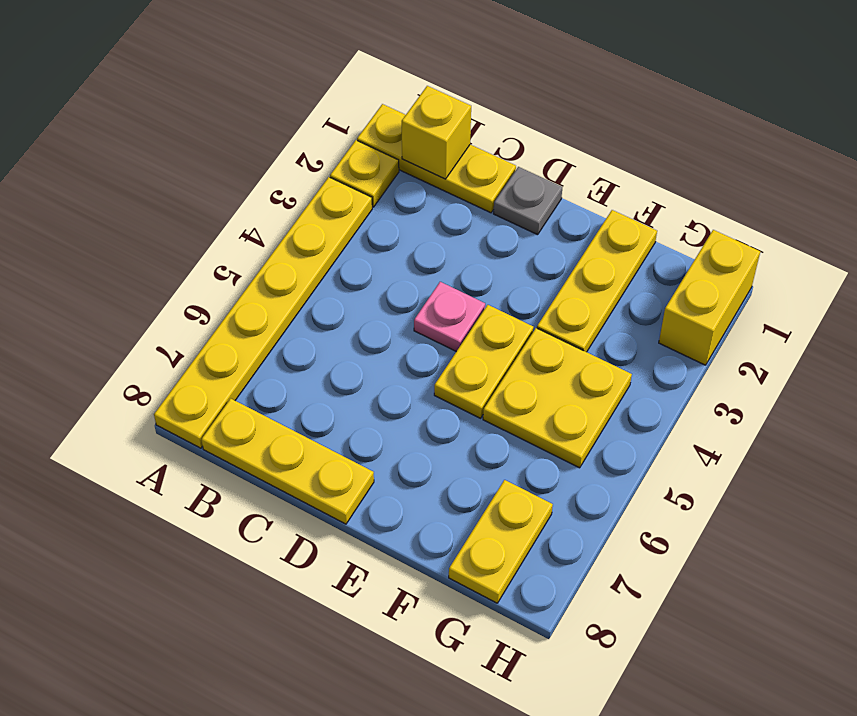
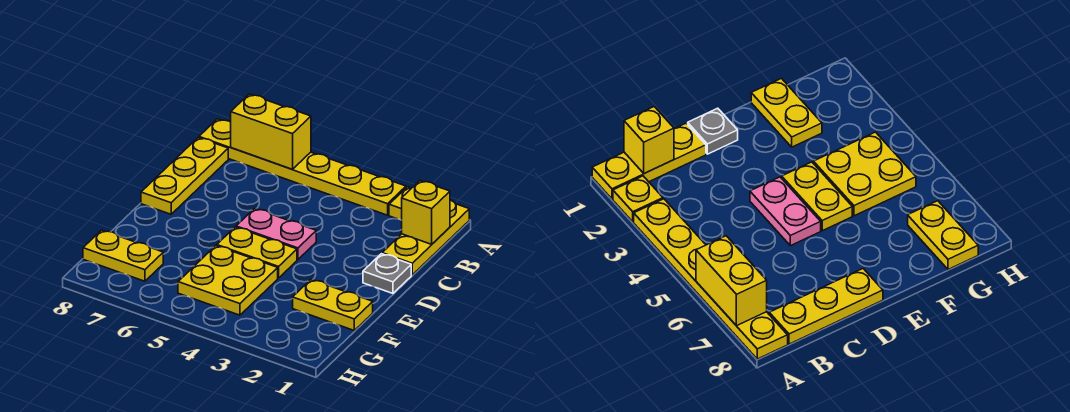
pink 1x1 plate [414,282,485,351] -> pink 1x2 plate [236,208,316,260]
yellow 1x3 plate [537,210,657,352] -> yellow 1x2 plate [293,280,373,330]
yellow 1x2 brick [659,230,760,365] -> yellow 1x2 brick moved to [231,94,311,169]

